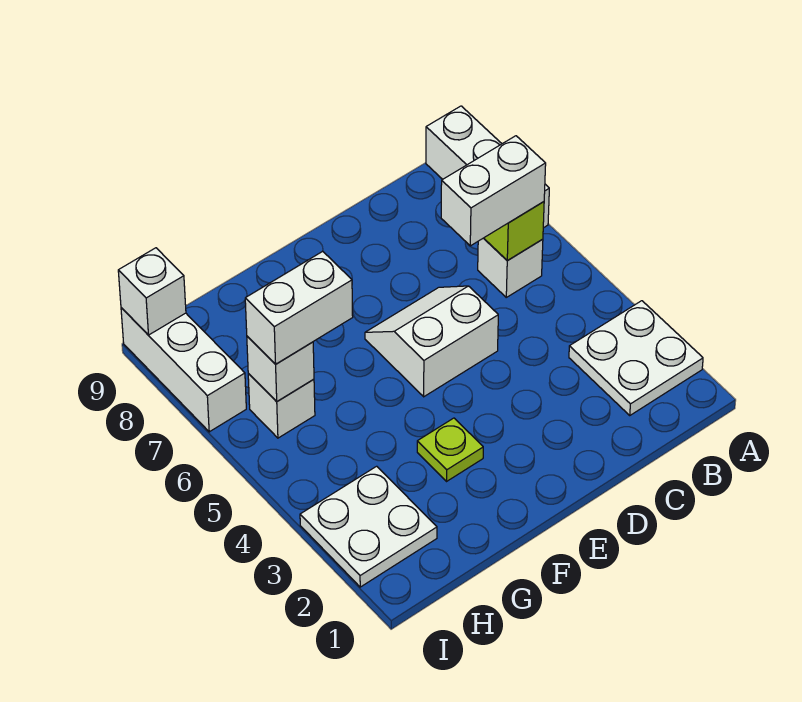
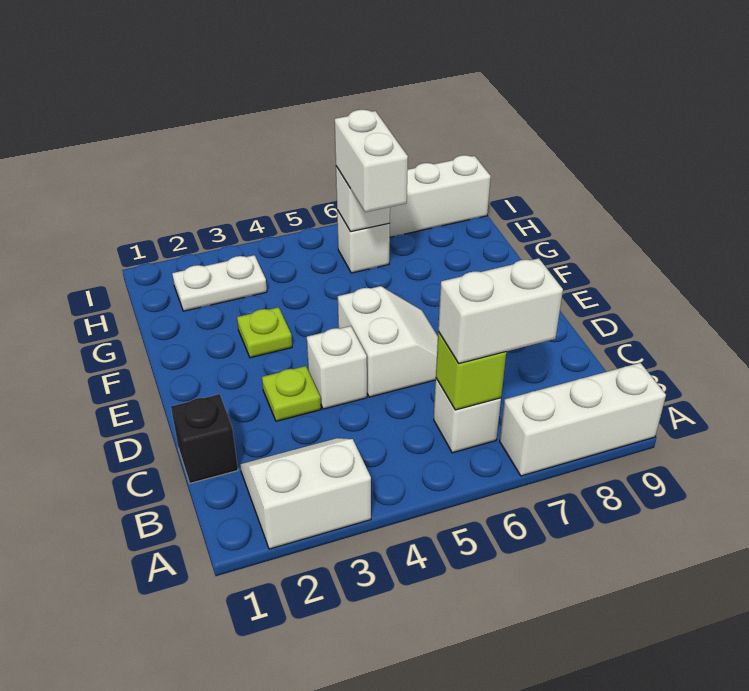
white 2x2 plate [569,301,703,415] -> white 2x2 slope [240,438,371,549]
white 1x2 brick [441,136,546,246] -> white 1x2 brick turned to [438,258,563,363]
none -> black 1x1 brick [171,394,238,483]
none -> lime 1x1 plate [262,366,321,421]
white 2x2 plate [300,466,437,587] -> white 1x2 plate [172,255,267,311]
white 1x1 brick [118,248,186,335] -> white 1x1 brick moved to [307,326,367,409]

